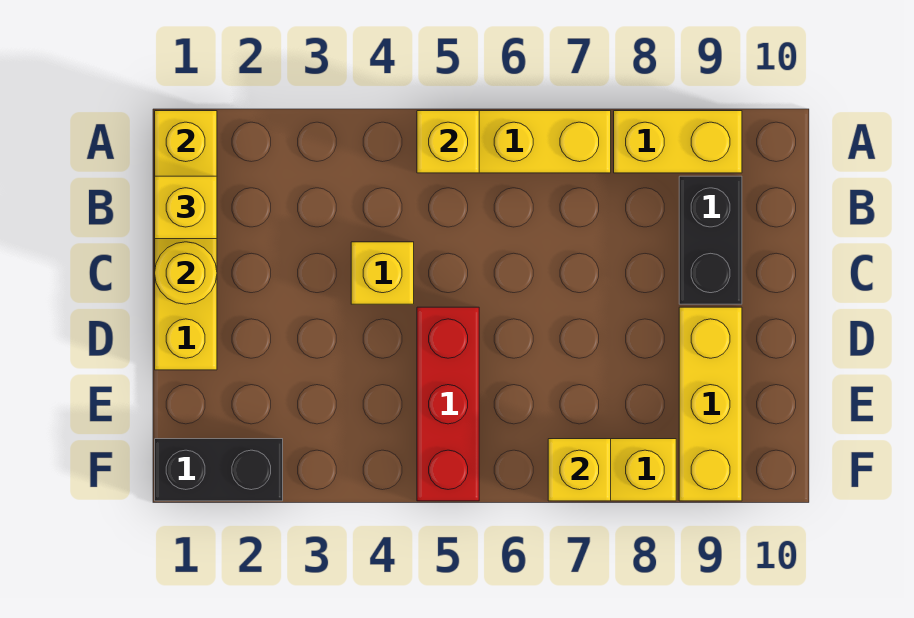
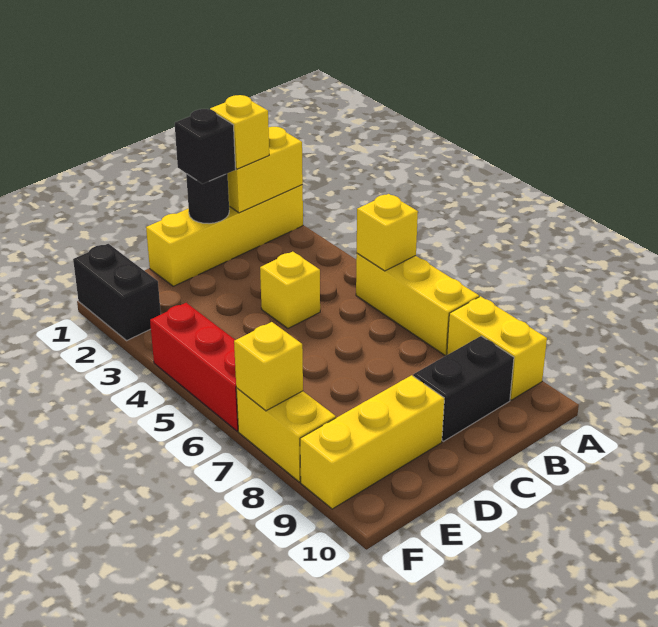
yellow 1x1 round brick [155,242,217,304] -> black 1x1 round brick [186,174,229,224]
none -> black 1x1 brick [175,109,236,184]
red 1x3 brick [417,307,479,501] -> red 1x3 brick turned to [150,303,238,431]

